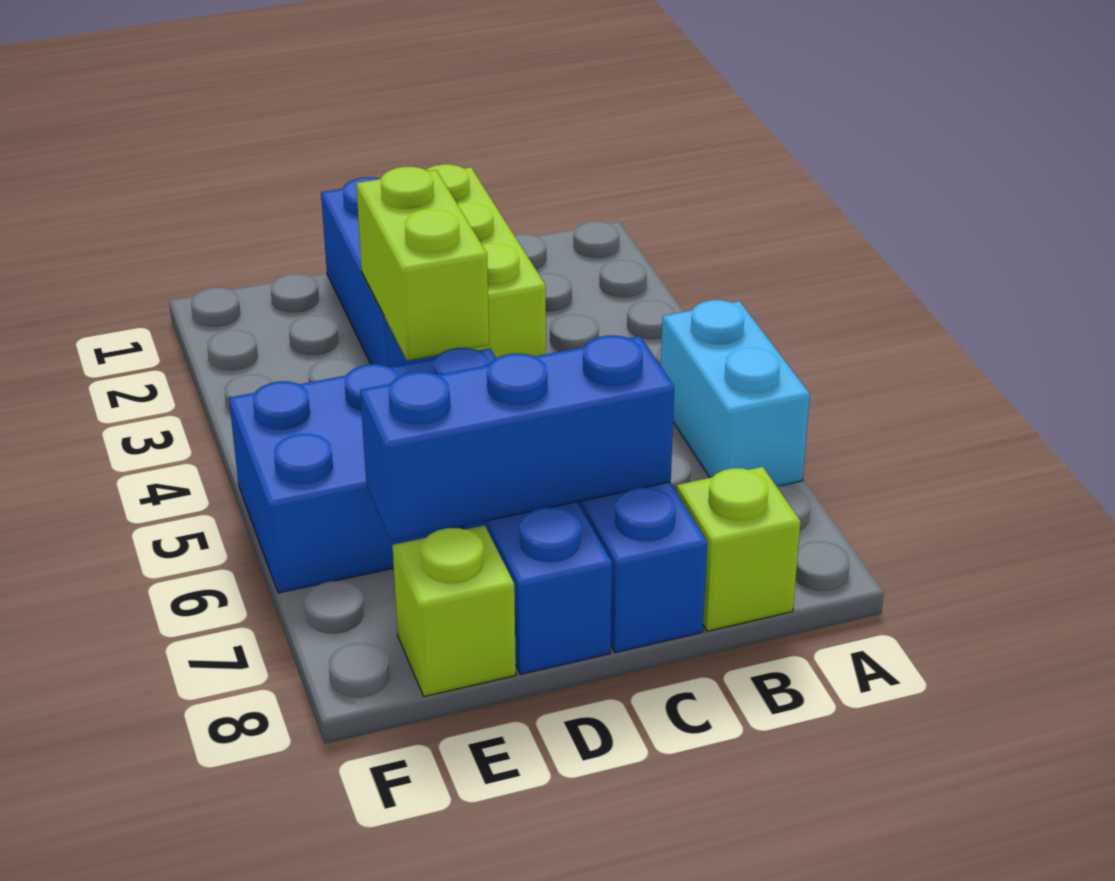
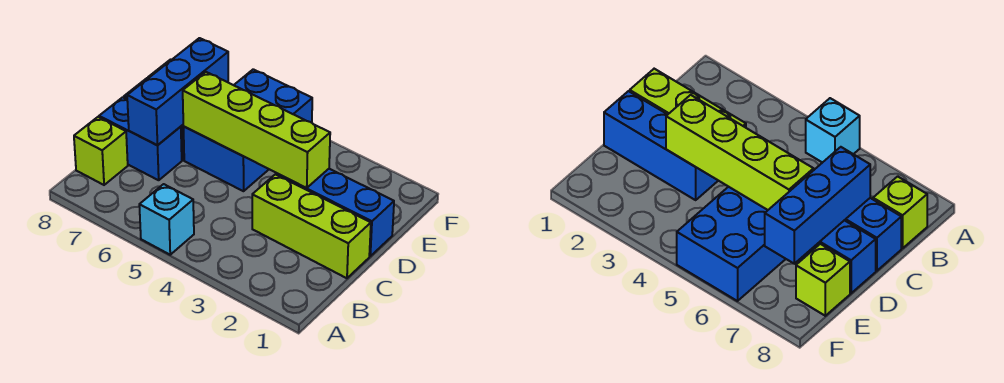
cyan 1x2 brick [661,300,810,486] -> cyan 1x1 brick [139,184,194,255]
lime 1x2 brick [356,167,489,360] -> lime 1x4 brick [183,72,330,188]

